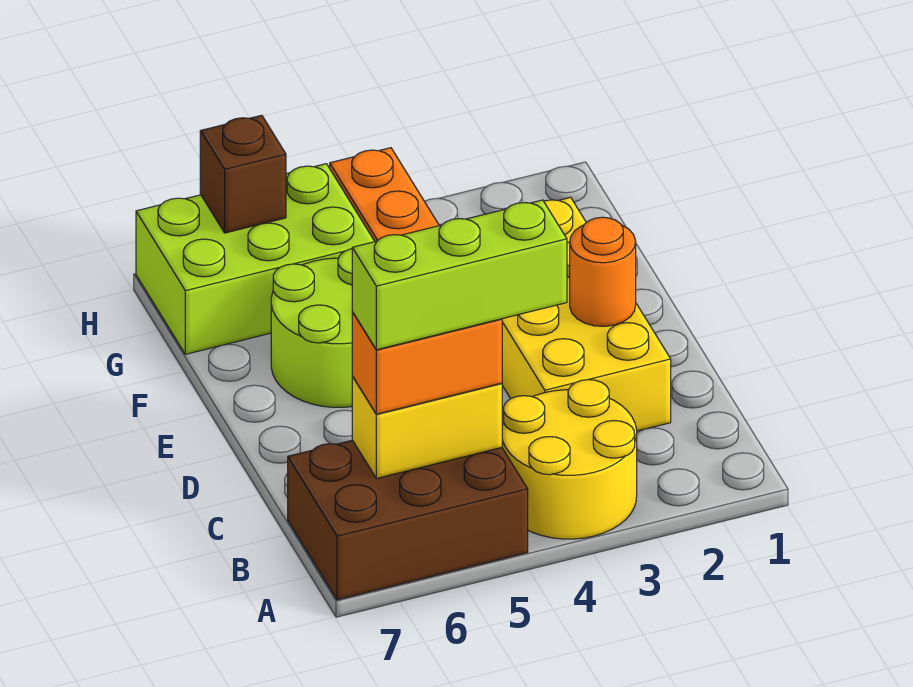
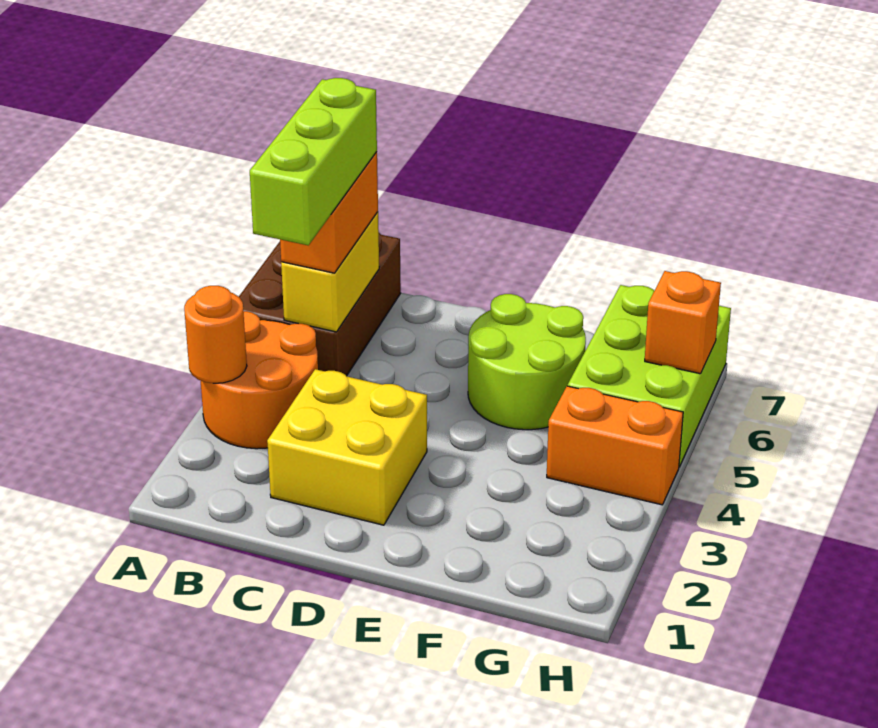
yellow 2x2 round brick [502,380,637,539] -> orange 2x2 round brick [201,311,318,449]
yellow 2x4 brick [502,197,671,431] -> yellow 2x2 brick [267,369,427,525]
orange 1x1 round brick [570,217,636,326] -> orange 1x1 round brick moved to [184,286,247,383]
brown 1x1 brick [200,115,286,233] -> orange 1x1 brick [645,271,721,374]

